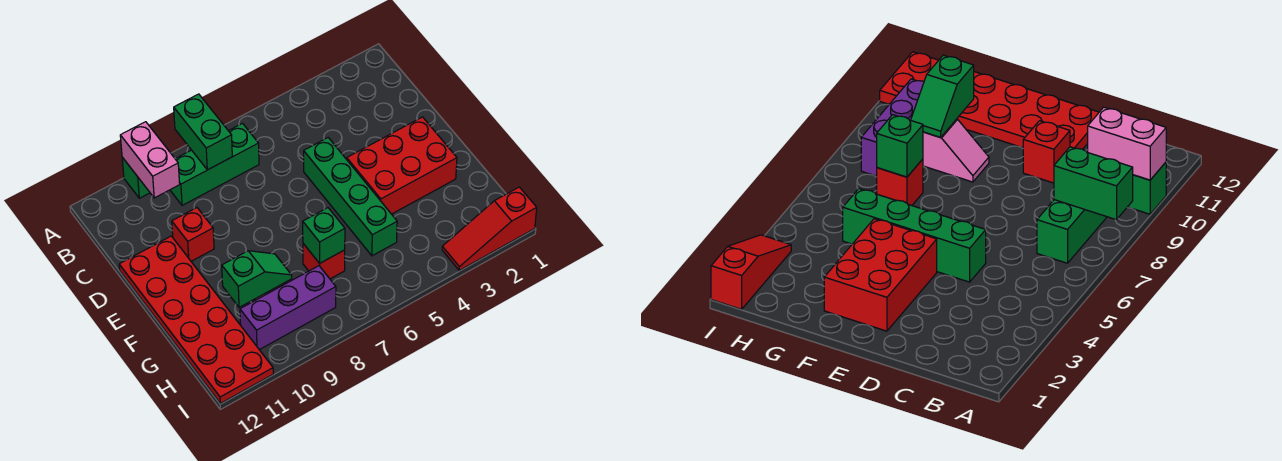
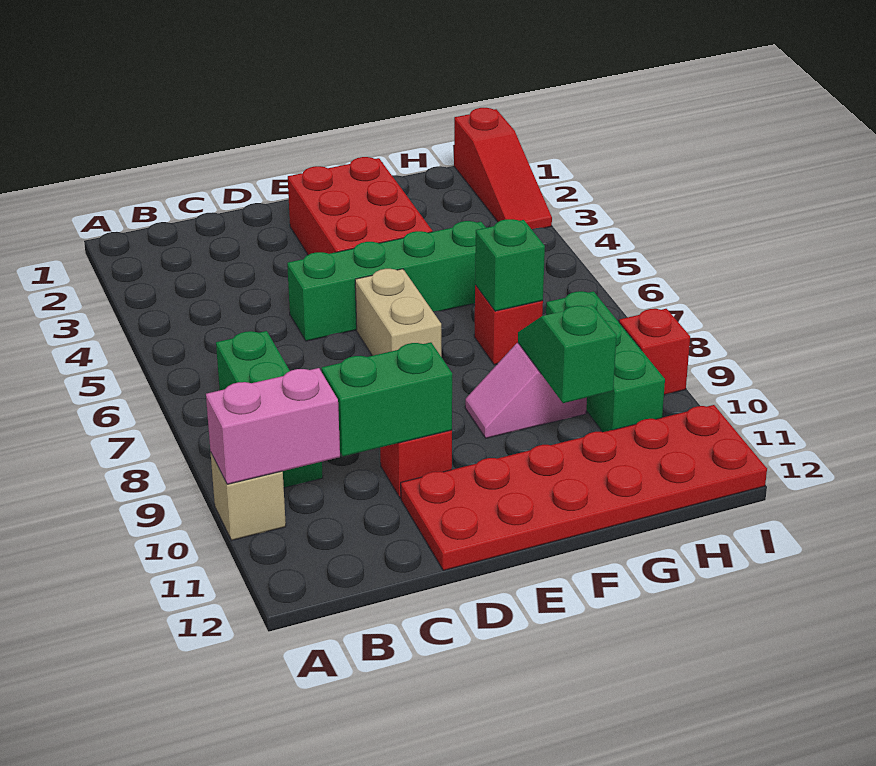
green 1x2 brick [174,94,232,170] -> green 1x2 brick moved to [322,342,452,456]
green 1x1 brick [122,157,150,198] -> tan 1x1 brick [210,452,286,540]
none -> tan 1x2 brick [355,269,441,356]
purple 1x3 brick [240,266,336,350] -> green 1x3 brick [546,291,665,432]
none -> red 1x1 brick [619,309,690,395]

